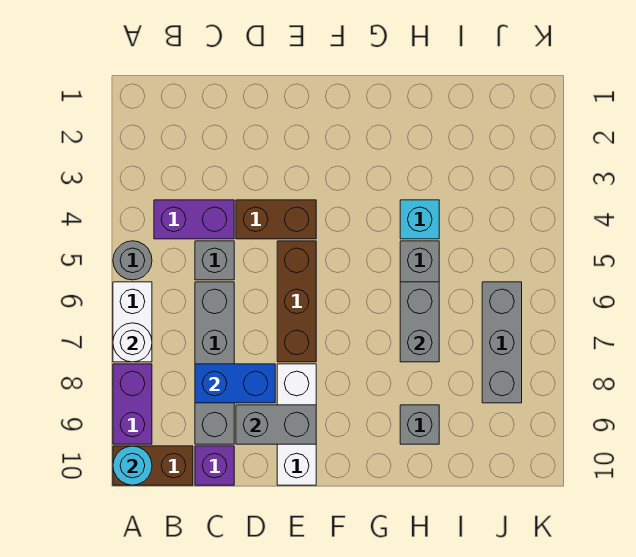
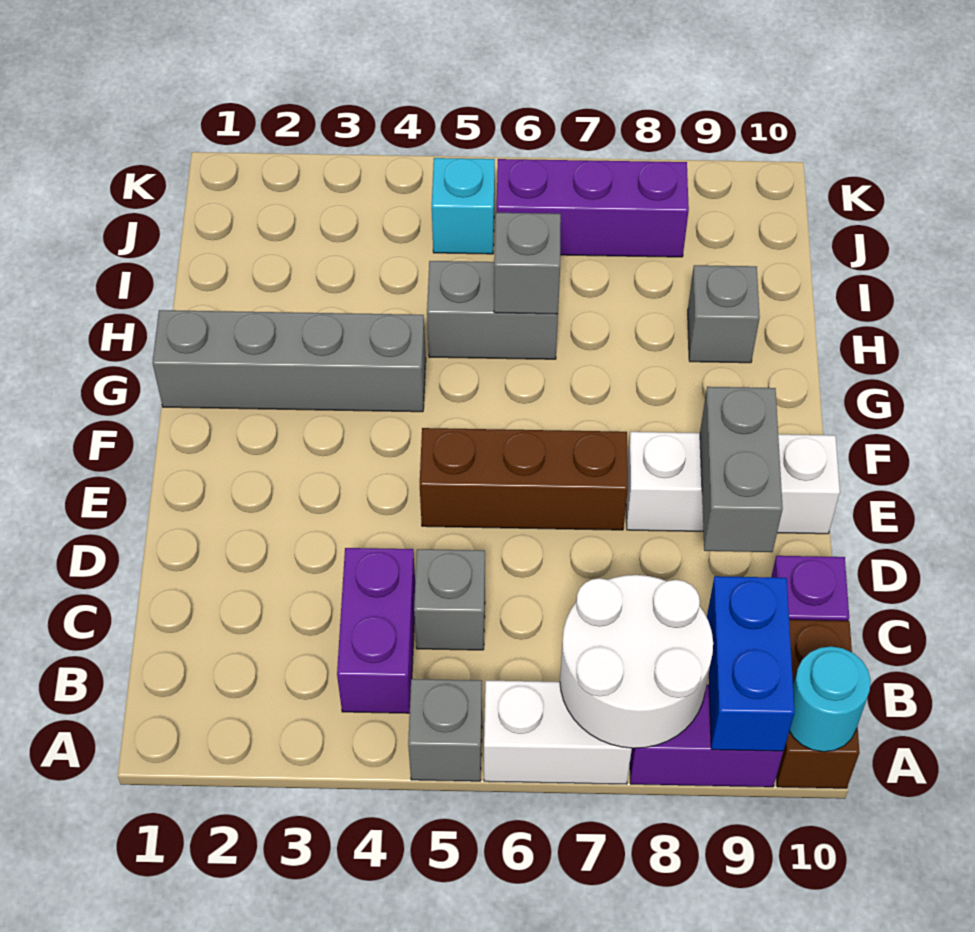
grey 1x1 round brick [113,241,152,280] -> grey 1x1 brick [408,679,482,781]
white 1x1 round brick [113,323,152,362] -> white 2x2 round brick [560,575,713,748]
grey 1x4 brick [195,282,234,444] -> grey 1x4 brick moved to [152,310,426,412]
blue 1x2 brick [195,364,275,403] -> blue 1x2 brick moved to [707,576,795,751]
brown 1x2 brick [236,200,316,239] -> none
cyan 1x1 brick [400,200,439,239] -> cyan 1x1 brick moved to [432,158,495,254]
grey 1x2 brick [400,282,439,362] -> grey 1x1 brick [494,213,561,314]
grey 1x3 brick [482,282,522,403] -> purple 1x3 brick [497,159,689,257]

